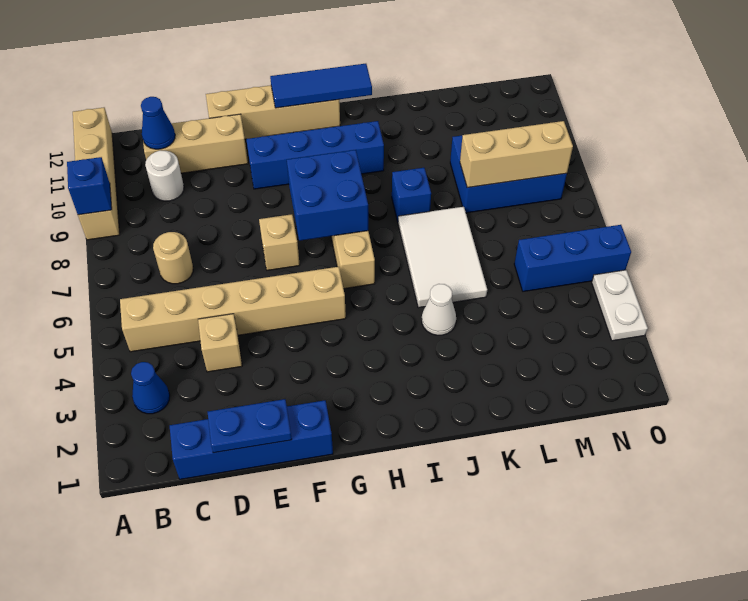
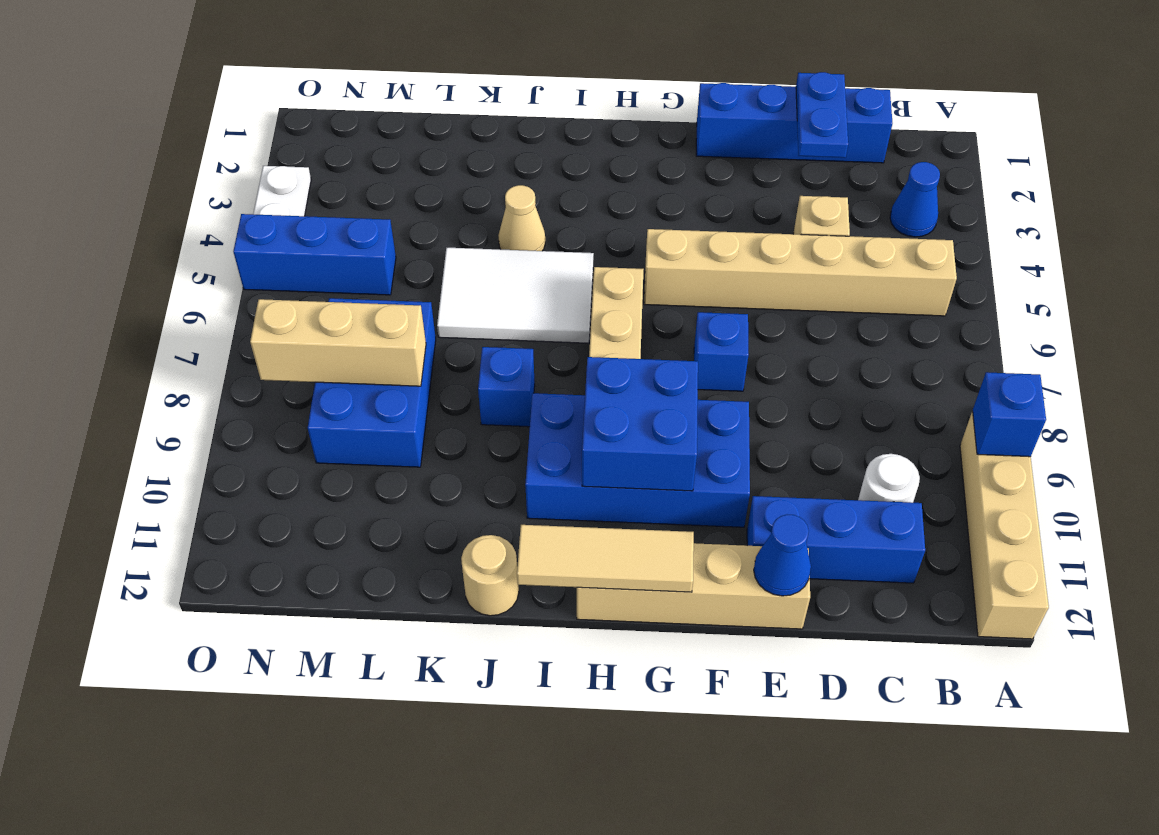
tan 1x1 round brick [153,232,193,284] -> tan 1x1 round brick moved to [461,535,519,616]
tan 1x3 brick [143,114,248,173] -> blue 1x3 brick [747,496,925,583]
blue 1x1 cone [141,97,175,149] -> blue 1x1 cone moved to [754,515,811,596]
blue 1x2 plate [208,399,292,453] -> blue 1x2 plate turned to [796,72,848,158]
tan 1x1 brick [259,214,300,270] -> blue 1x1 brick [694,312,749,391]
blue 1x4 brick [246,121,384,189] -> blue 2x4 brick [525,393,750,527]
blue 2x2 brick [287,150,368,241] -> blue 2x2 brick moved to [582,357,698,491]
blue 1x3 tile [270,64,372,108] -> tan 1x3 tile [517,525,694,592]
white 1x1 cone [422,284,456,335] -> tan 1x1 cone [498,185,545,251]
white 2x3 tile [398,207,487,308] -> white 2x3 tile turned to [437,248,594,343]
blue 2x3 brick [450,135,567,213] -> blue 2x3 brick turned to [308,298,436,467]

